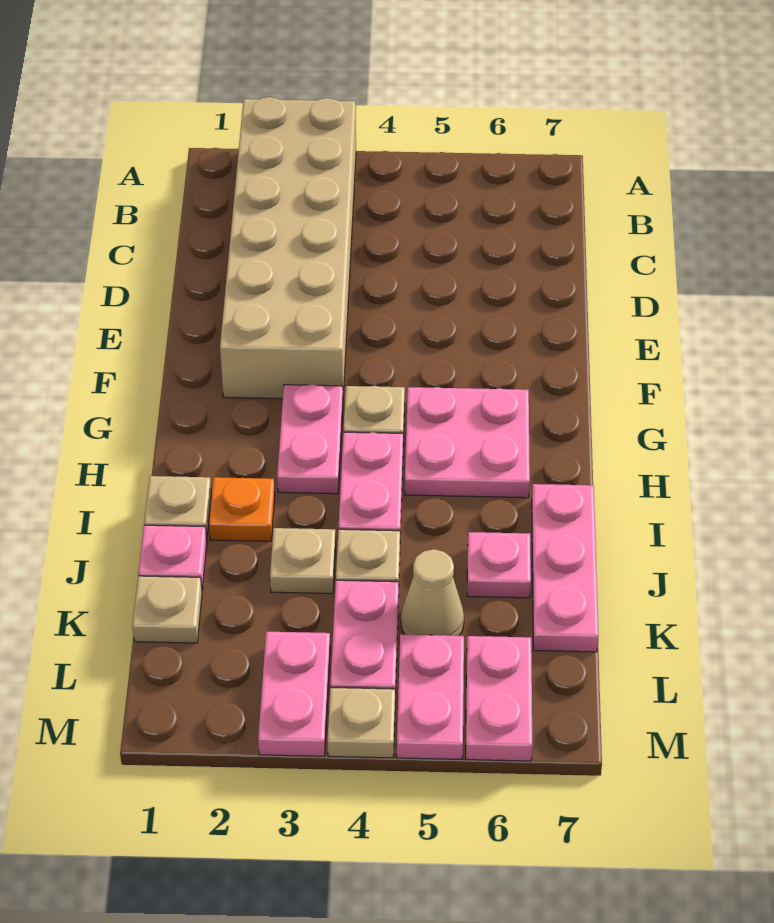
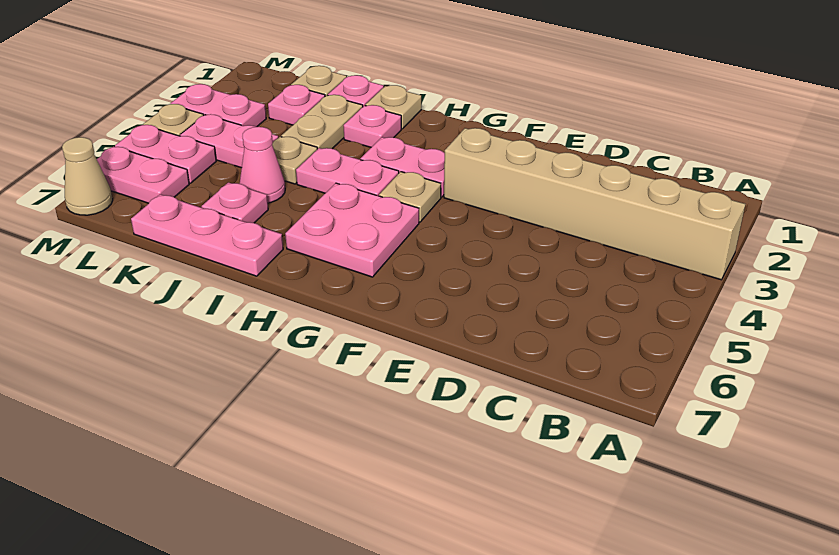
tan 2x6 brick [220,97,356,399] -> tan 1x6 brick [444,128,745,280]
orange 1x1 plate [209,477,275,541] -> pink 1x1 plate [344,105,401,147]
tan 1x1 plate [270,528,336,594] -> tan 1x2 plate [281,95,363,149]
none -> pink 1x1 cone [240,127,285,203]
none -> pink 1x1 plate [268,85,325,125]
tan 1x1 cone [401,549,464,636] -> tan 1x1 cone moved to [62,137,113,215]

